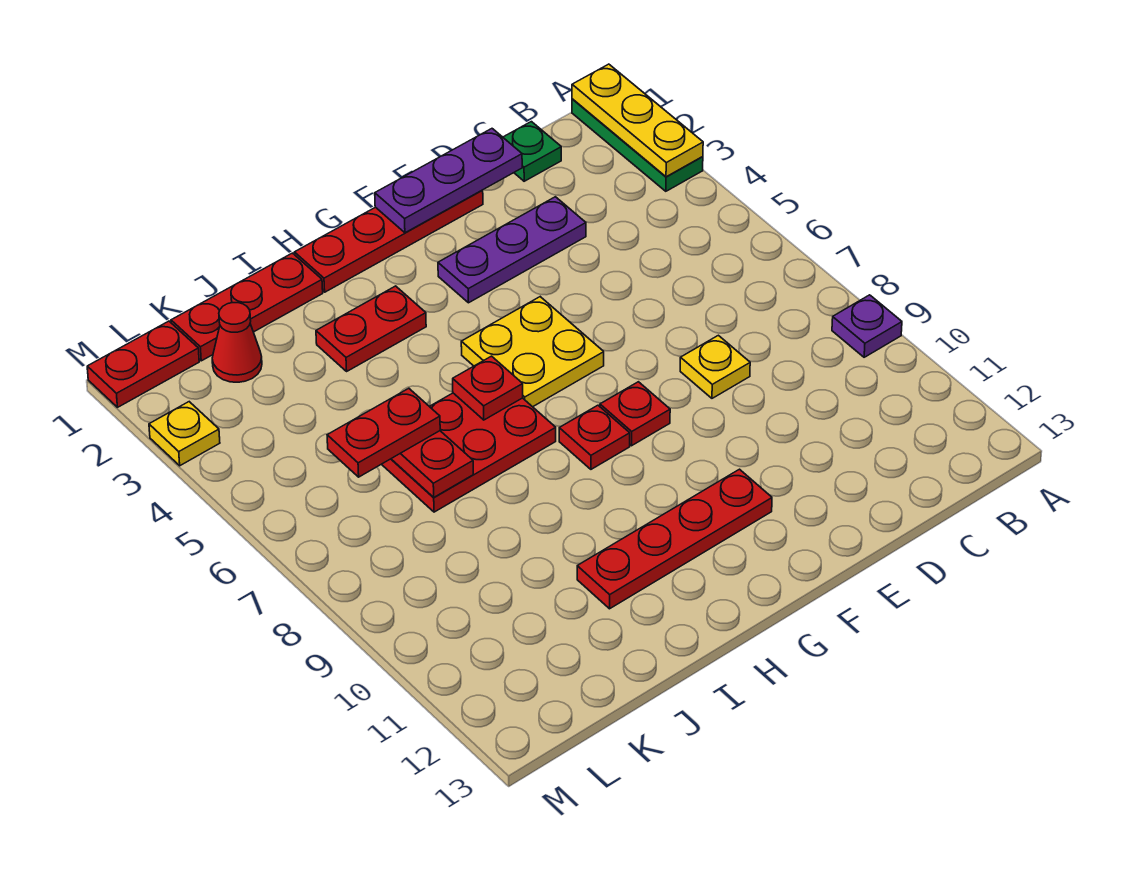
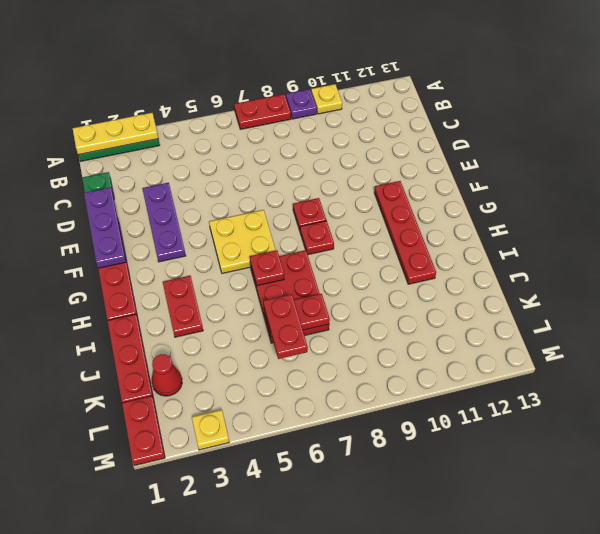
none -> red 1x2 plate [234,94,291,129]
yellow 1x1 plate [680,335,750,398] -> yellow 1x1 plate moved to [311,84,342,114]

